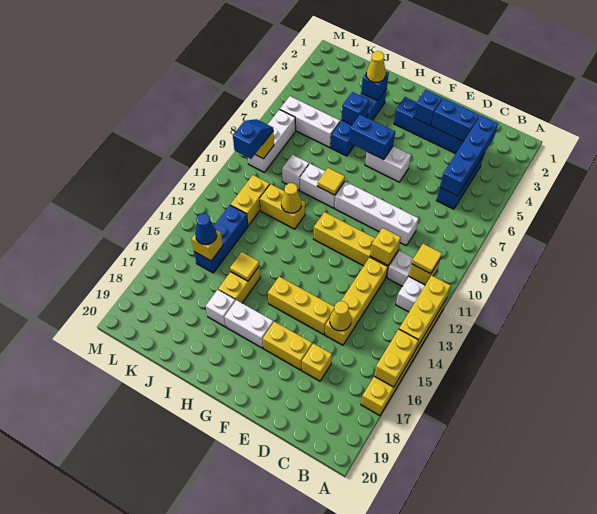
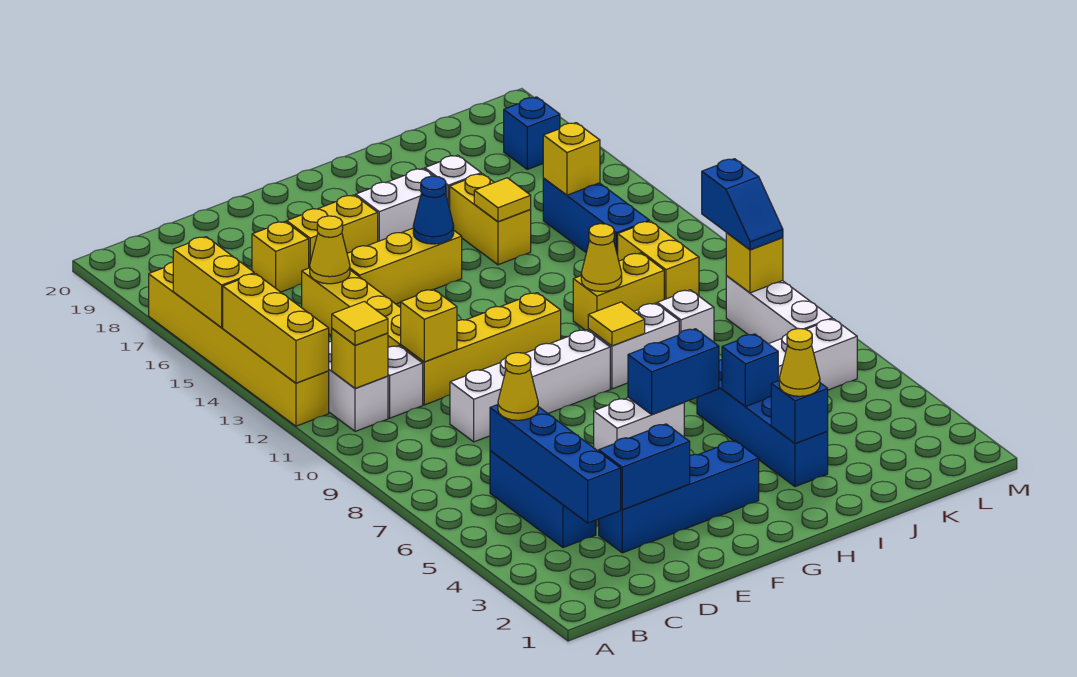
none -> yellow 1x1 cone [498,353,538,420]
blue 1x1 brick [414,90,442,126] -> blue 1x1 brick moved to [504,97,560,169]
blue 1x1 cone [195,213,217,245] -> blue 1x1 cone moved to [413,176,454,244]

